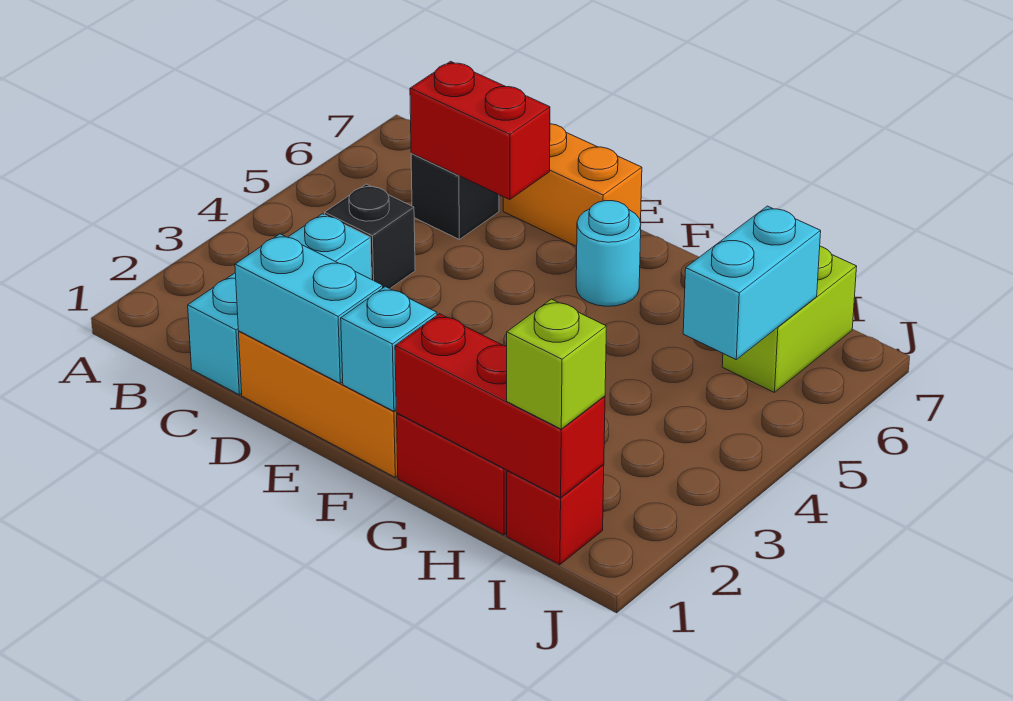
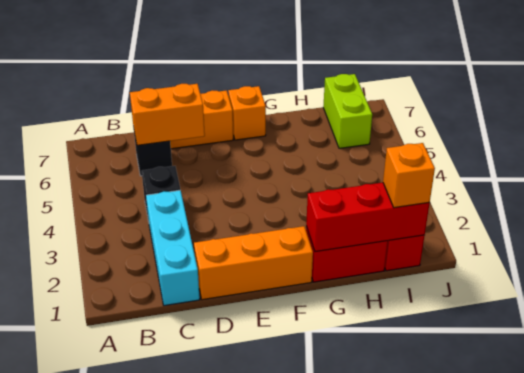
red 1x2 brick [410,61,550,200] -> orange 1x2 brick [130,84,205,145]
cyan 1x2 brick [235,234,383,383] -> none
cyan 1x1 brick [341,287,437,411] -> none
cyan 1x1 round brick [576,201,641,306] -> none
none -> orange 1x1 brick [228,86,266,140]
lime 1x1 brick [507,299,607,429] -> orange 1x1 brick [383,143,435,208]
cyan 1x2 brick [683,206,821,359] -> none

